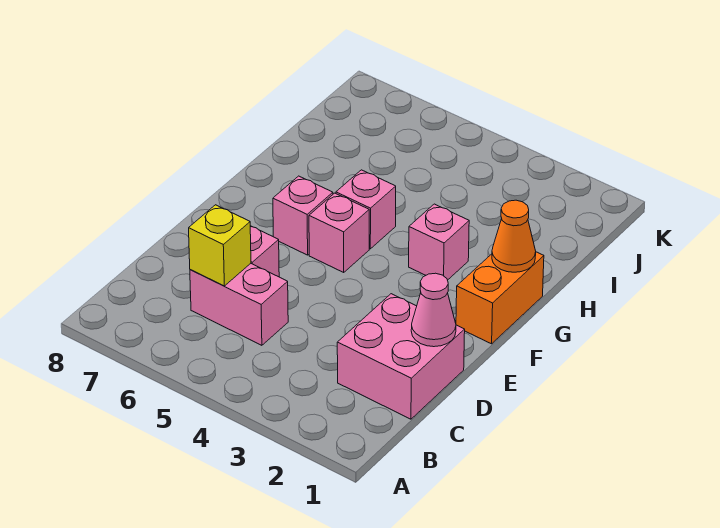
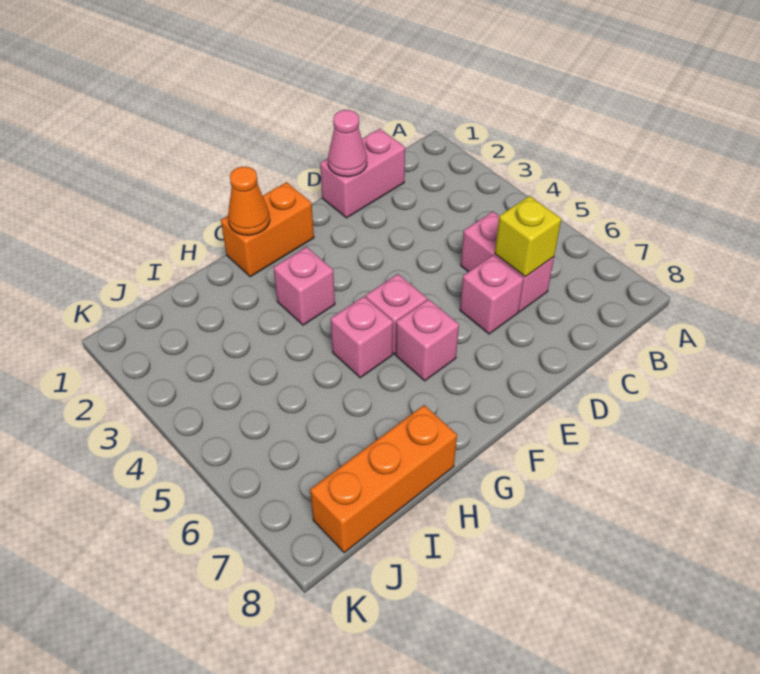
pink 2x2 brick [337,294,465,419] -> pink 1x2 brick [320,129,405,218]
none -> orange 1x3 brick [310,405,457,553]

